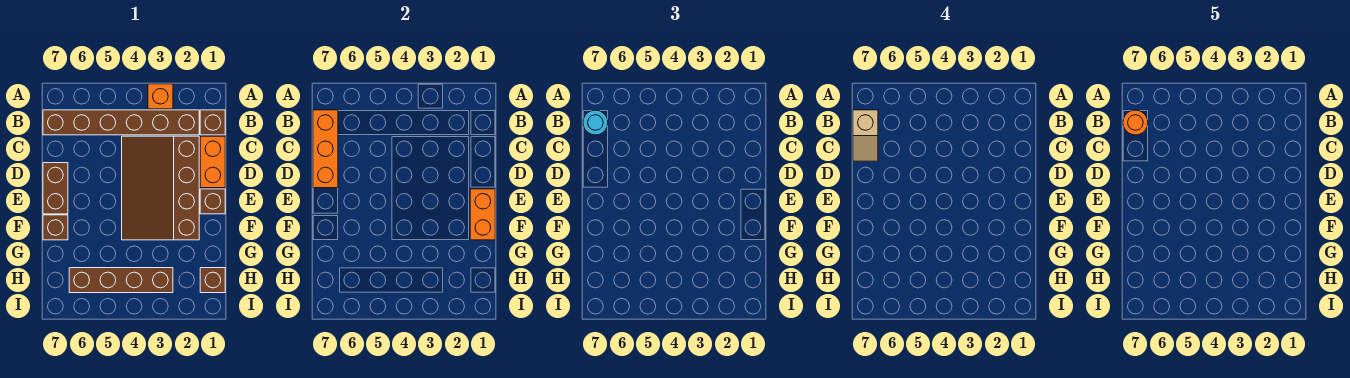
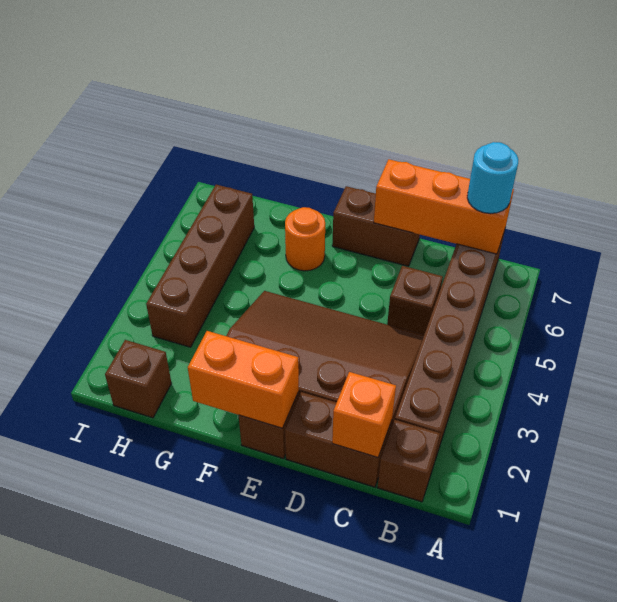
orange 1x1 brick [148,84,173,109] -> orange 1x1 brick moved to [332,372,396,457]
tan 1x2 slope [853,110,878,161] -> none
orange 1x1 round brick [1123,110,1148,135] -> orange 1x1 round brick moved to [285,207,325,271]
orange 1x2 brick [200,136,225,188] -> brown 1x2 brick [285,392,392,487]
brown 1x1 brick [43,215,68,240] -> brown 1x1 brick moved to [387,266,443,335]

